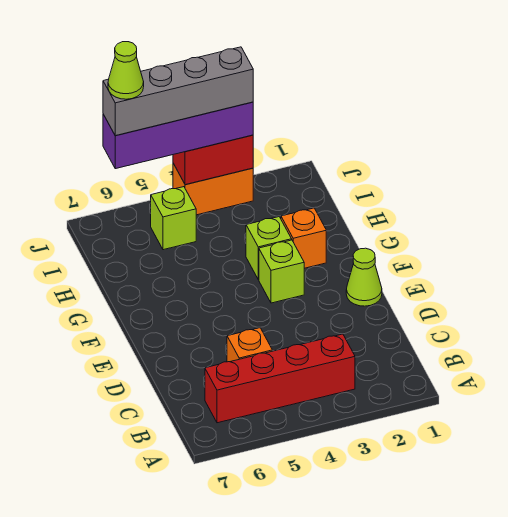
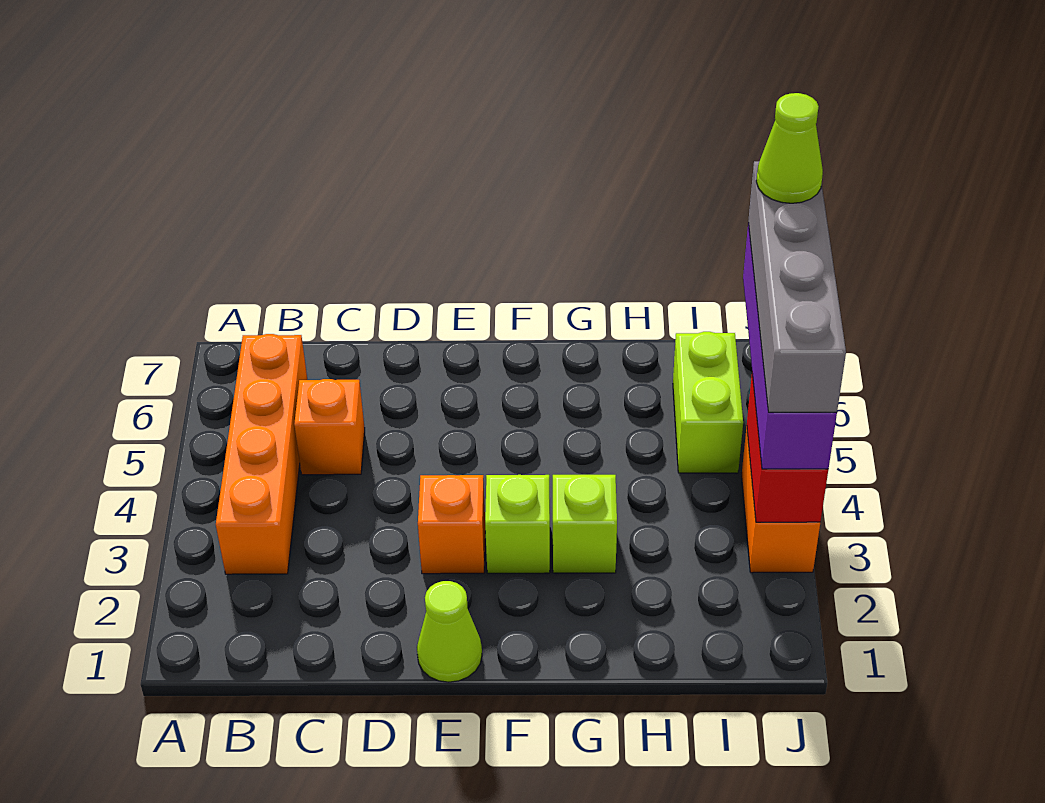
red 1x4 brick [205,334,355,423] -> orange 1x4 brick [216,334,307,574]
orange 1x1 brick [281,208,326,268] -> orange 1x1 brick moved to [418,475,485,574]
lime 1x1 brick [151,187,196,250] -> lime 1x2 brick [673,332,743,473]

